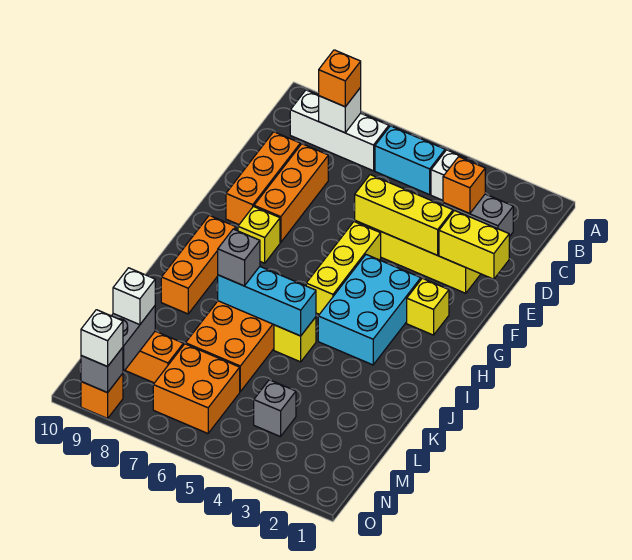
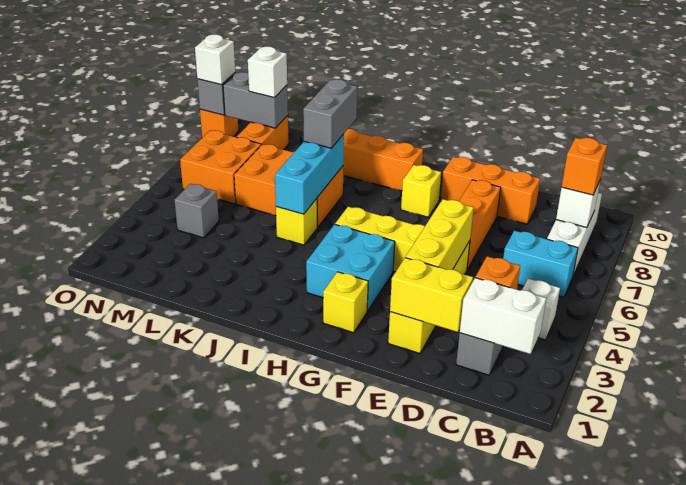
none -> white 1x2 brick [460,278,546,354]
cyan 1x2 brick [375,126,445,195] -> cyan 1x2 brick turned to [503,231,578,297]
orange 1x3 brick [254,144,328,242] -> orange 1x3 brick turned to [459,180,501,269]
yellow 1x2 brick [439,211,509,279] -> yellow 1x2 brick turned to [390,258,473,332]
cyan 2x3 brick [318,255,421,365] -> cyan 2x2 brick [306,224,395,311]
grey 1x1 brick [218,229,260,286] -> grey 1x2 brick [303,79,357,148]

